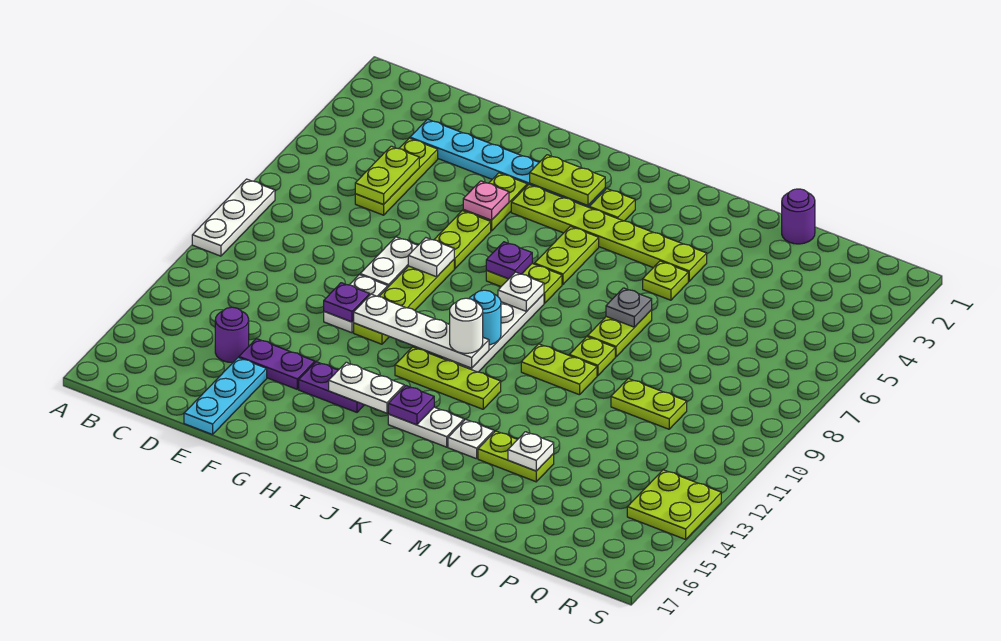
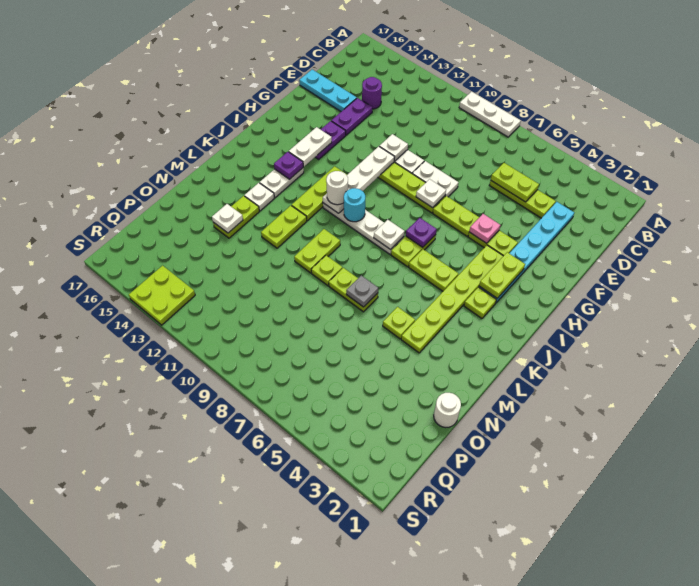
purple 1x1 plate [324,283,370,322] -> white 1x1 plate [379,134,408,161]
purple 1x1 round brick [782,189,815,244] -> white 1x1 round brick [434,393,461,428]
lime 1x2 plate [611,379,687,429] -> lime 1x2 plate moved to [261,206,307,248]

